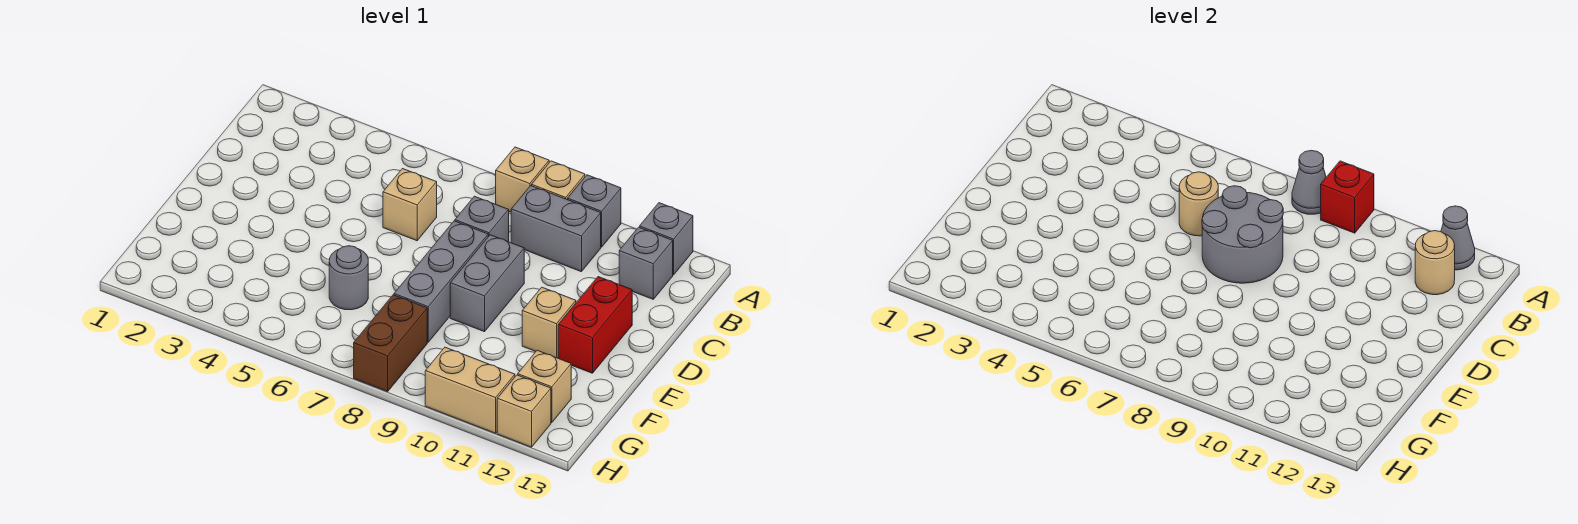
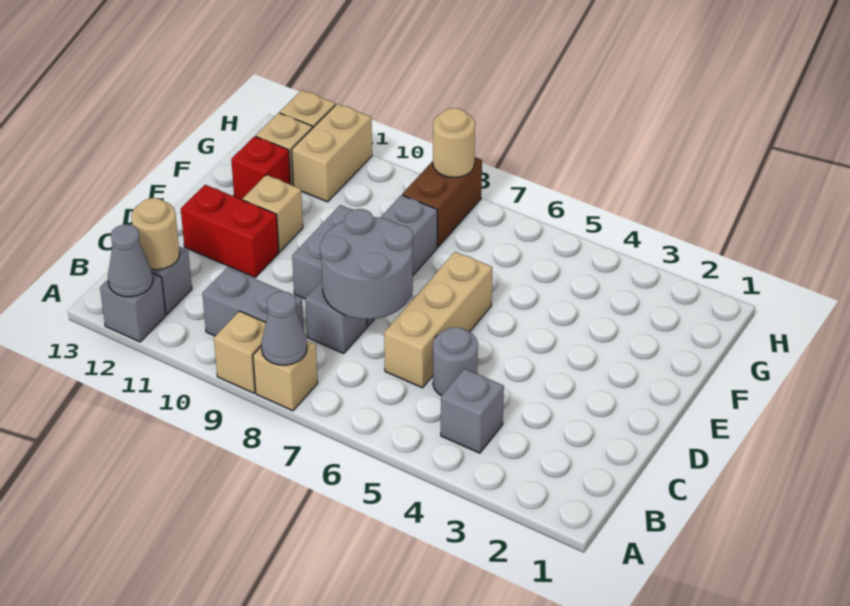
red 1x1 brick [1321,161,1374,233] -> red 1x1 brick moved to [231,136,291,200]
grey 1x1 brick [568,175,621,247] -> grey 1x1 brick moved to [441,369,504,453]
tan 1x1 brick [383,169,437,241] -> tan 1x3 brick [384,252,492,388]
tan 1x1 round brick [1179,172,1218,236] -> tan 1x1 round brick moved to [433,108,475,177]
red 1x2 brick [558,277,632,373] -> red 1x2 brick turned to [181,185,279,277]
grey 1x1 round brick [329,246,368,310] -> grey 1x1 round brick moved to [433,327,478,396]
tan 1x2 brick [425,347,515,433] -> tan 1x2 brick turned to [292,104,372,202]

